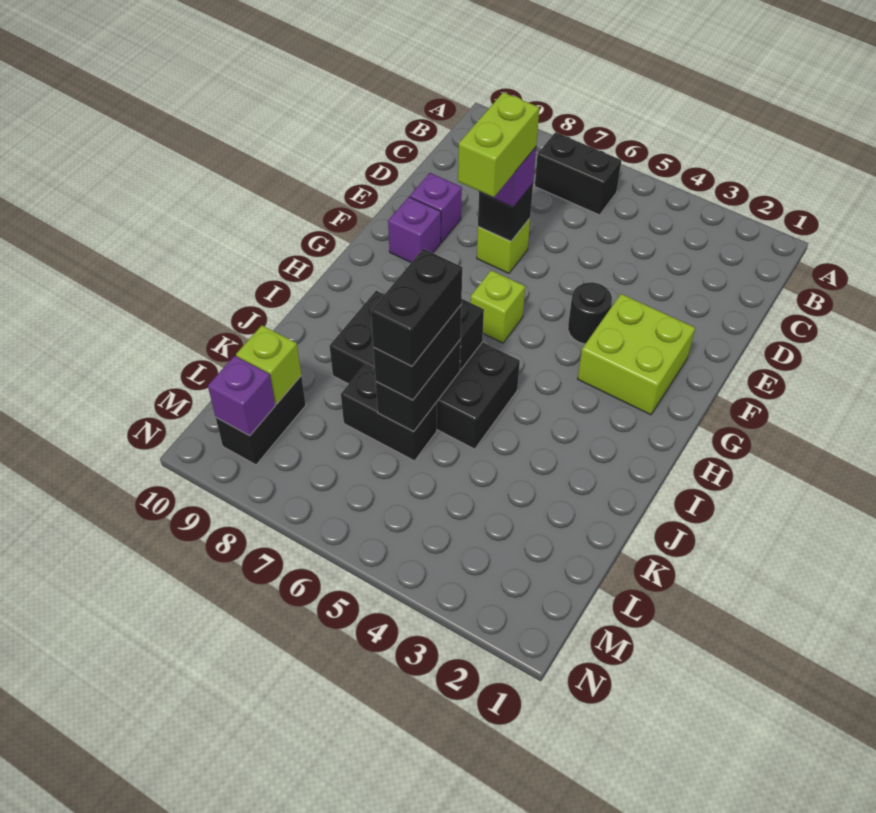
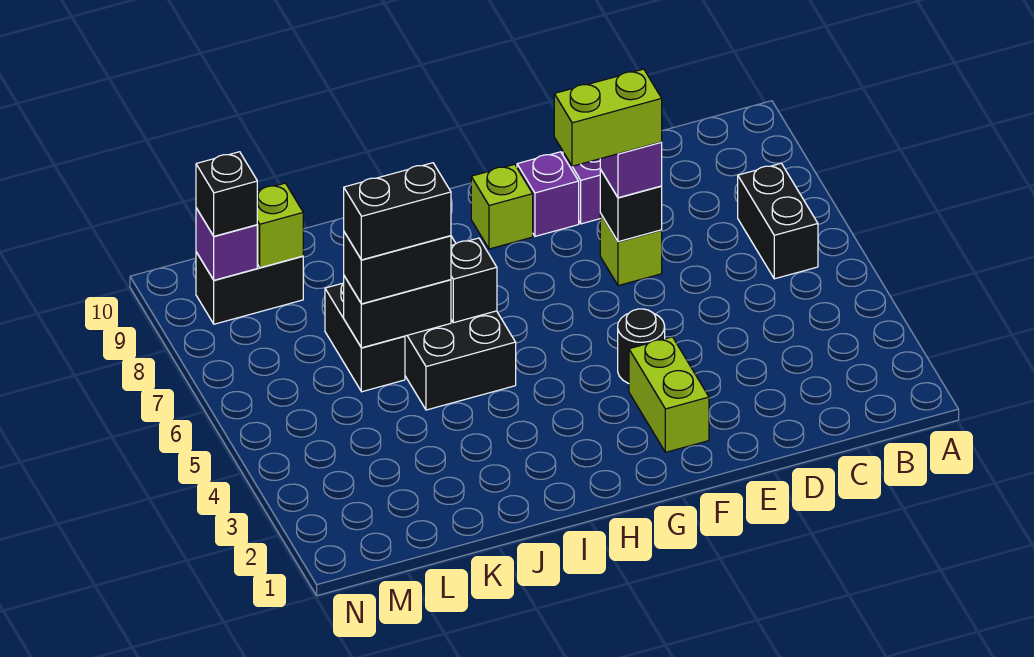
lime 2x2 brick [578,294,695,415] -> lime 1x2 brick [629,337,709,452]
lime 1x1 brick [470,270,525,343] -> lime 1x1 brick moved to [471,164,533,249]
none -> black 1x1 brick [196,152,257,236]

